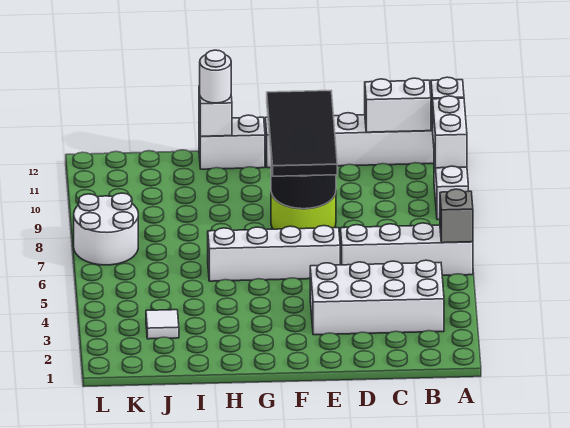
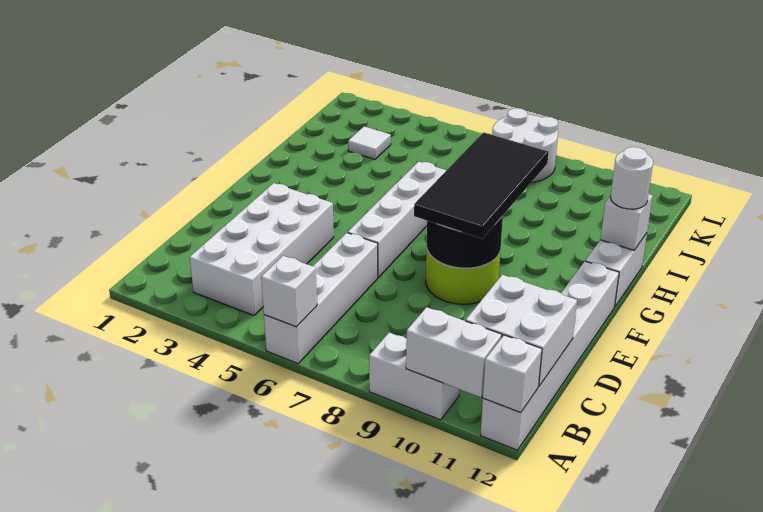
grey 1x1 brick [440,189,473,243] -> white 1x1 brick [261,256,317,327]
white 1x2 brick [365,78,431,132] -> white 2x2 brick [466,275,577,386]
black 2x4 tile [267,91,337,176] -> black 2x4 tile turned to [414,132,549,239]

